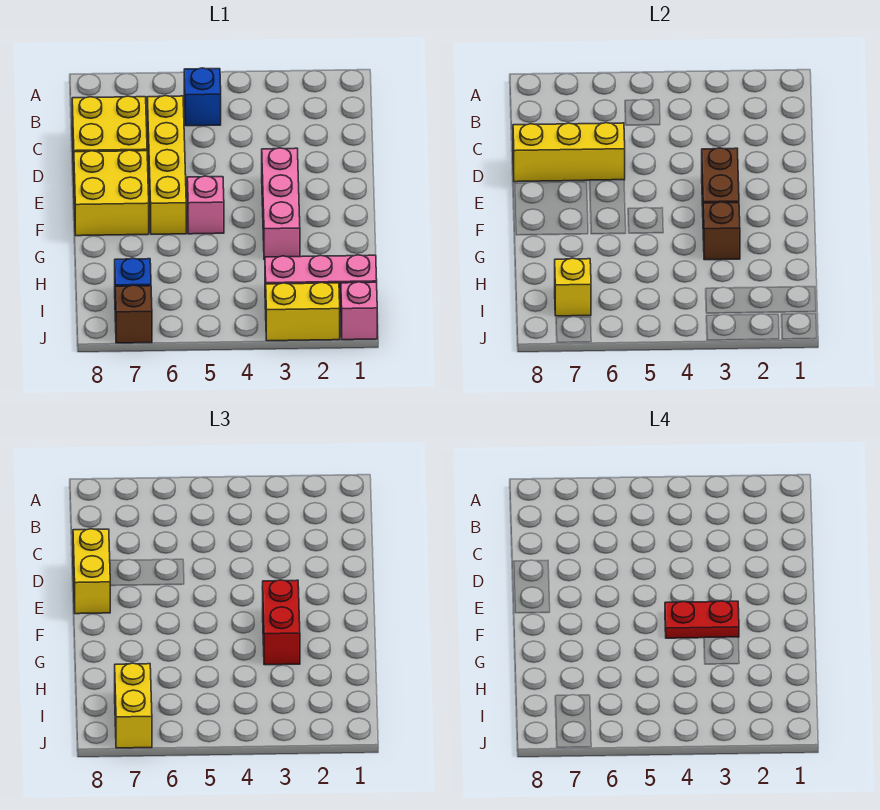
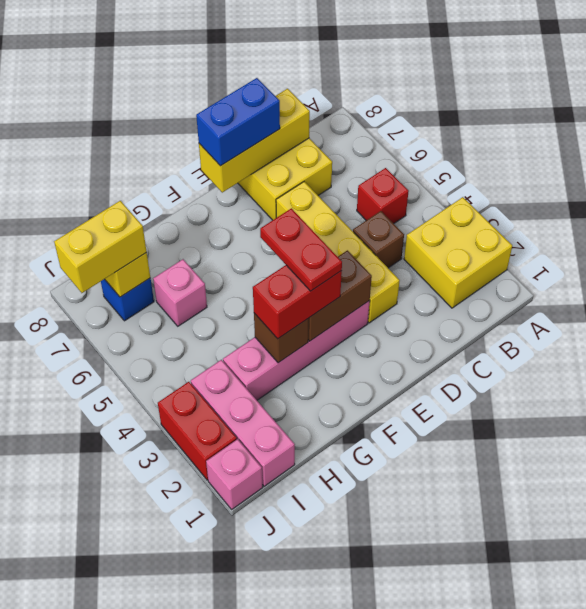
blue 1x1 brick [184,68,221,126] -> red 1x1 brick [357,168,409,224]
yellow 1x4 brick [147,96,186,234] -> yellow 1x4 brick turned to [276,182,400,323]
yellow 1x3 brick [513,123,625,182] -> yellow 1x3 brick turned to [199,89,310,192]
yellow 1x2 brick [73,529,111,614] -> blue 1x2 brick [196,78,280,166]
pink 1x3 brick [262,148,300,260] -> pink 1x4 brick [223,301,370,400]
yellow 2x2 brick [74,150,149,236] -> yellow 2x2 brick moved to [404,197,512,308]
pink 1x1 brick [187,176,224,234] -> pink 1x1 brick moved to [153,259,207,326]
yellow 1x2 brick [266,282,340,341] -> red 1x2 brick [158,382,237,480]
brown 1x1 brick [115,285,152,343] -> brown 1x1 brick moved to [353,211,404,268]

